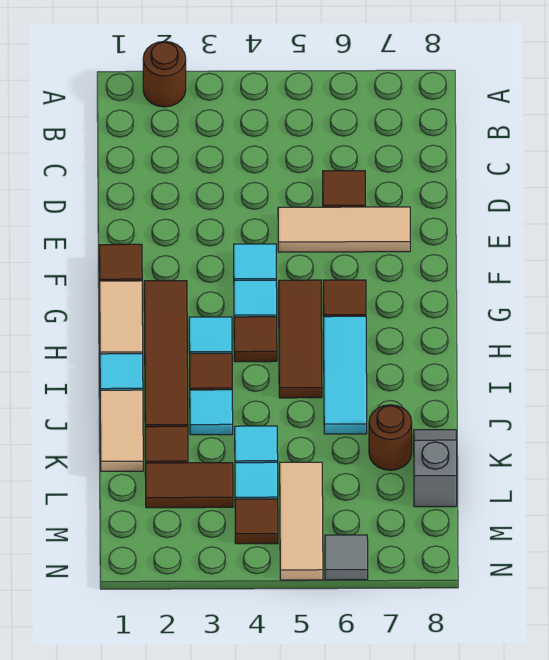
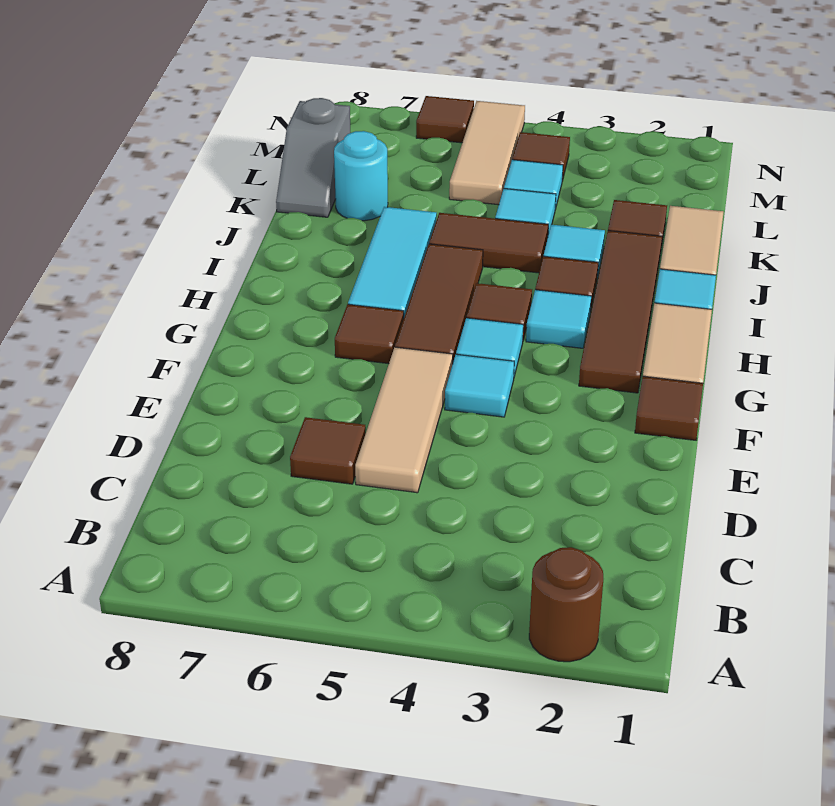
tan 1x3 tile [278,207,410,252] -> tan 1x3 tile turned to [355,347,453,493]
brown 1x1 round brick [369,405,412,470] -> cyan 1x1 round brick [334,131,388,221]
brown 1x2 tile [145,463,233,508] -> brown 1x2 tile moved to [429,213,548,273]
grey 1x1 tile [325,535,368,580] -> brown 1x1 tile [416,96,474,143]

